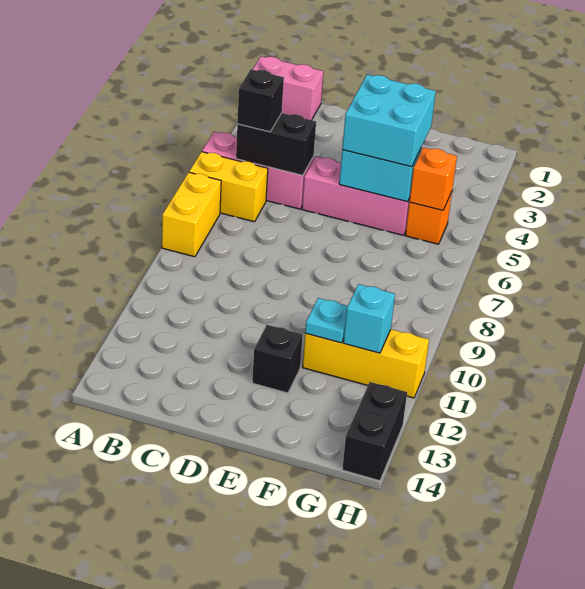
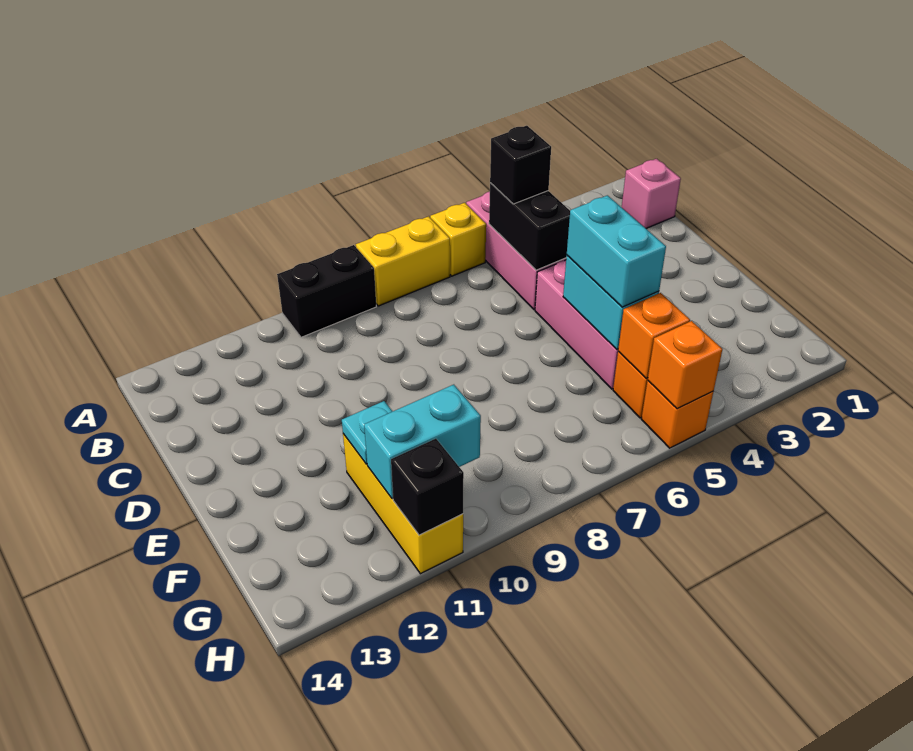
pink 1x2 brick [253,56,323,120] -> pink 1x1 brick [622,159,681,228]
yellow 1x2 brick [189,152,268,222] -> yellow 1x1 brick [430,203,486,276]
cyan 2x2 brick [342,75,436,167] -> cyan 1x2 brick [567,195,666,307]
black 1x1 brick [252,325,303,393] -> black 1x1 brick moved to [391,439,464,535]
cyan 1x1 brick [344,284,395,353] -> cyan 1x2 brick [364,385,481,499]
none -> orange 1x1 brick [641,381,713,448]
none -> orange 1x1 brick [648,321,722,409]
black 1x2 brick [342,382,407,481] -> black 1x2 brick moved to [277,245,376,337]

